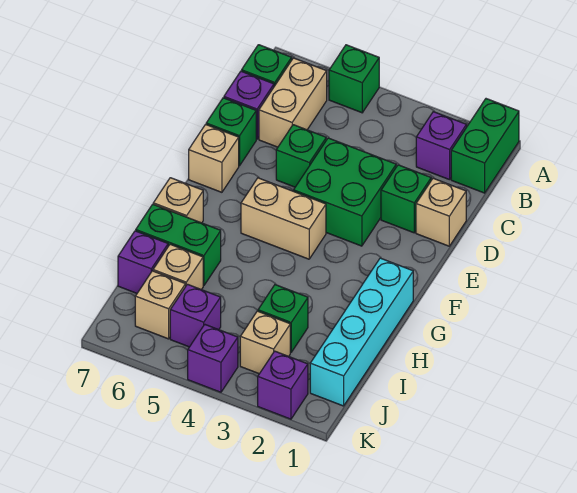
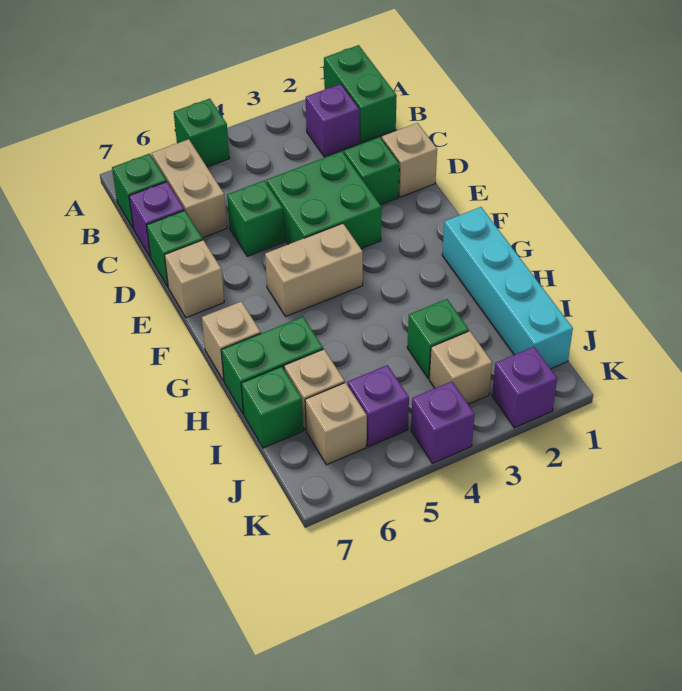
purple 1x1 brick [118,231,168,293] -> green 1x1 brick [241,366,303,448]

